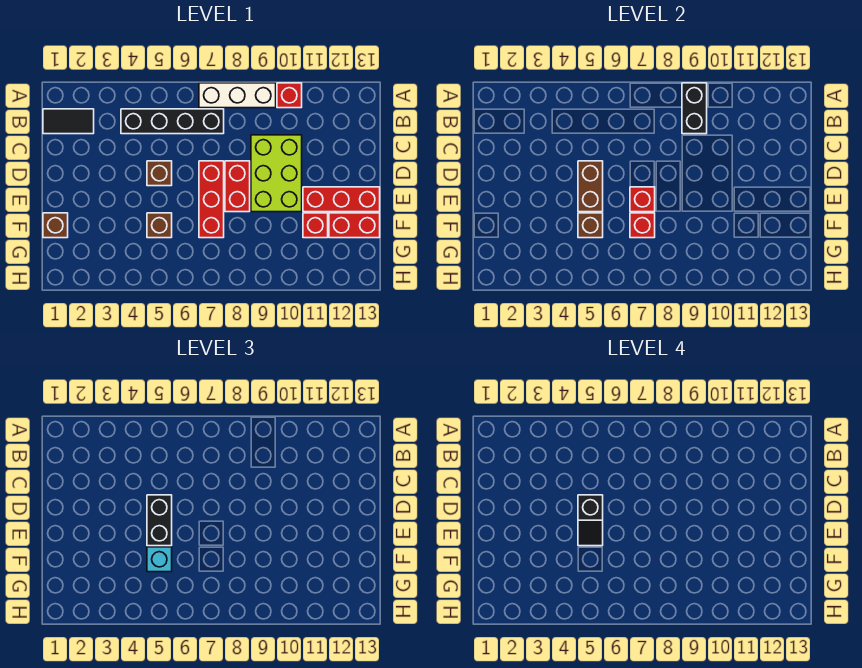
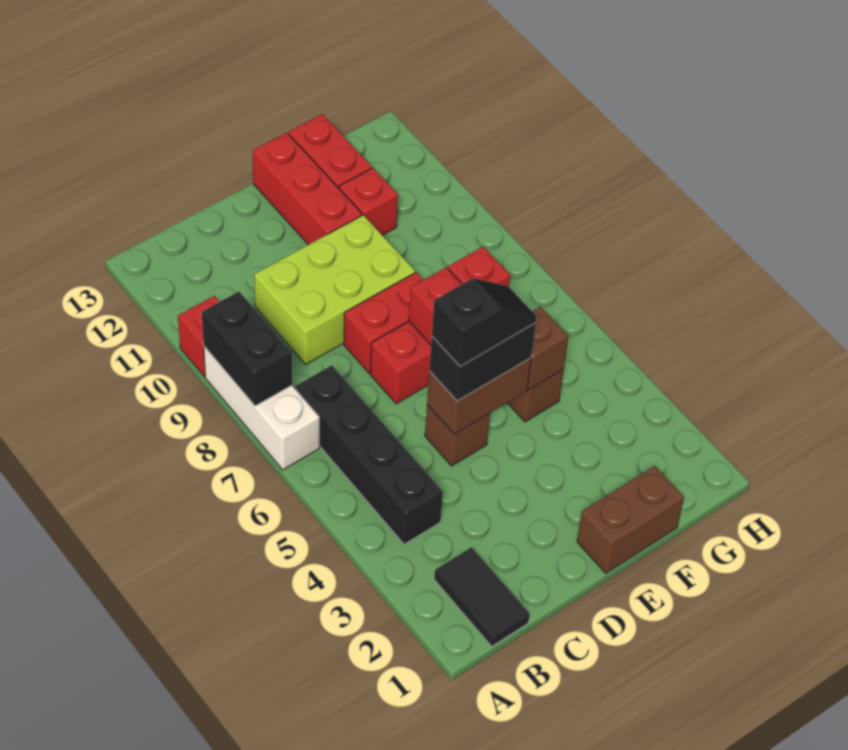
black 1x2 brick [682,83,707,134] -> black 1x2 brick turned to [202,292,292,406]
brown 1x1 brick [43,213,68,238] -> brown 1x2 brick [577,466,684,573]
cyan 1x1 brick [147,547,172,572] -> none

